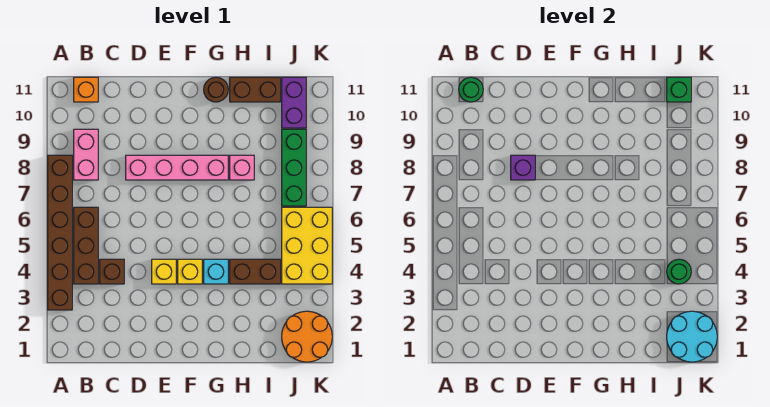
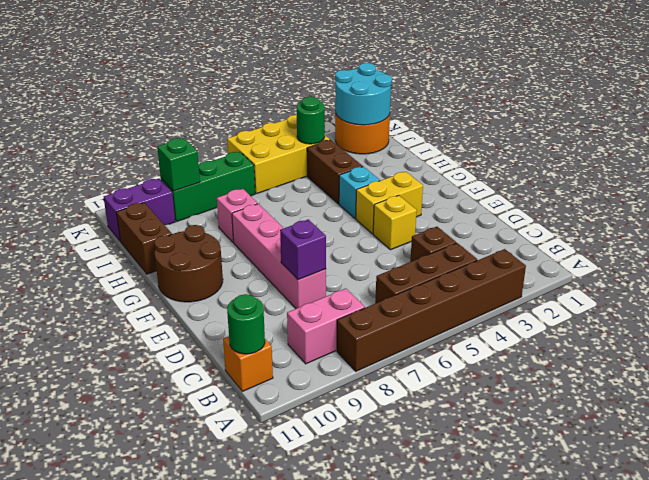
yellow 1x1 brick [178,259,202,284] -> yellow 1x2 brick [356,172,423,234]
brown 1x1 round brick [204,77,228,102] -> brown 2x2 round brick [154,225,223,302]
green 1x1 brick [667,77,691,102] -> green 1x1 brick moved to [157,138,200,191]

